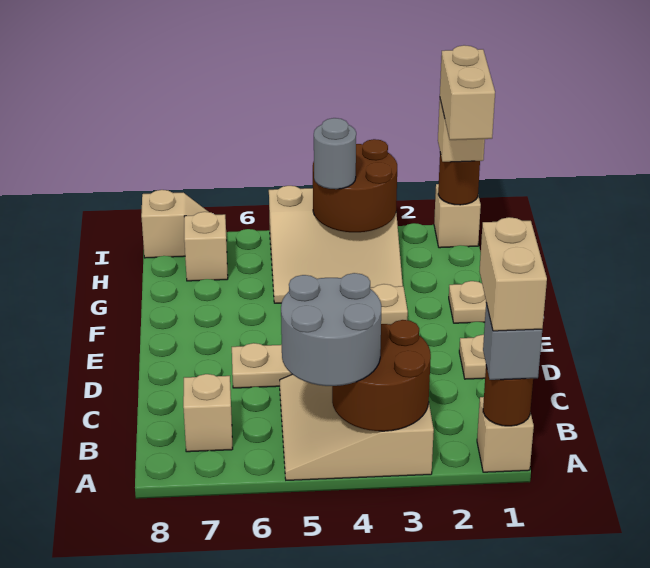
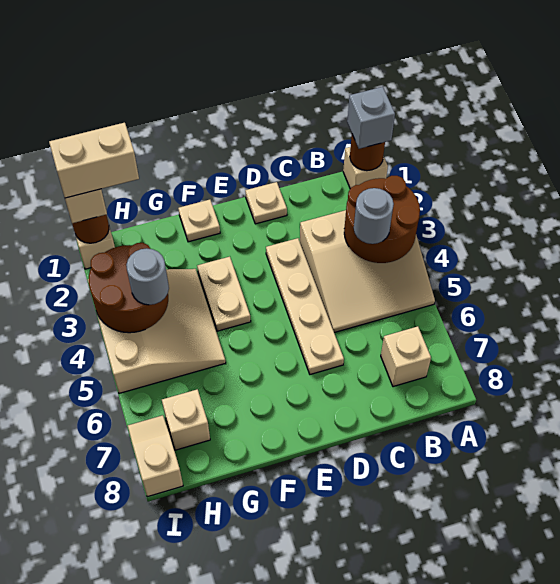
tan 1x2 brick [480,217,547,331] -> none
grey 2x2 round brick [281,273,381,386] -> grey 1x1 round brick [354,188,394,244]

